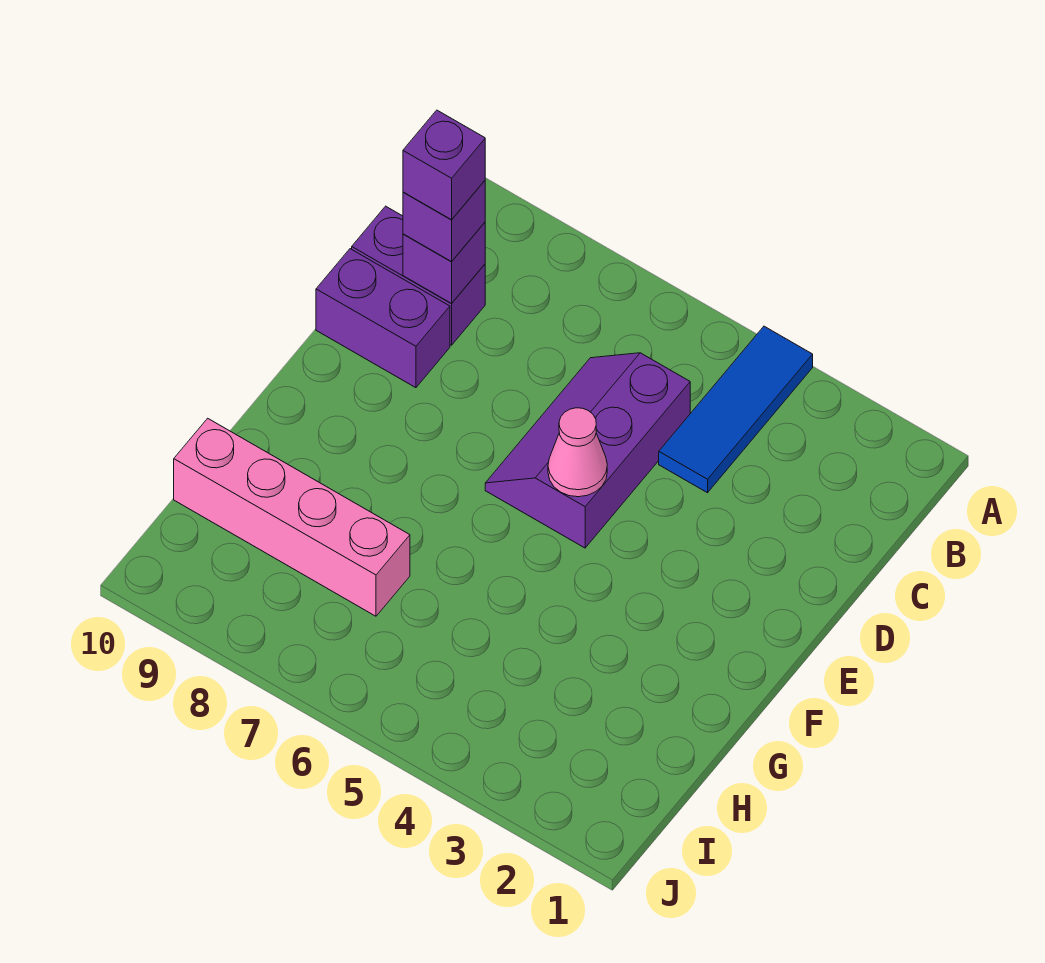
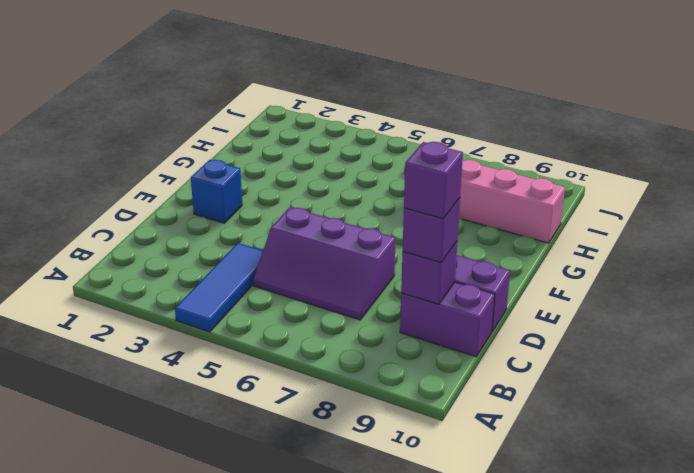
purple 2x3 slope [485,353,690,548] -> purple 2x3 slope turned to [253,207,396,320]
none -> blue 1x1 brick [191,160,242,223]
pink 1x1 cone [548,408,607,497] -> none

